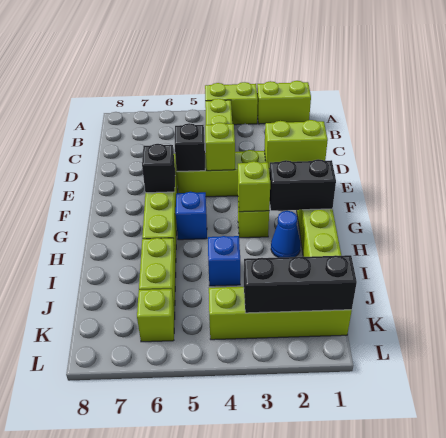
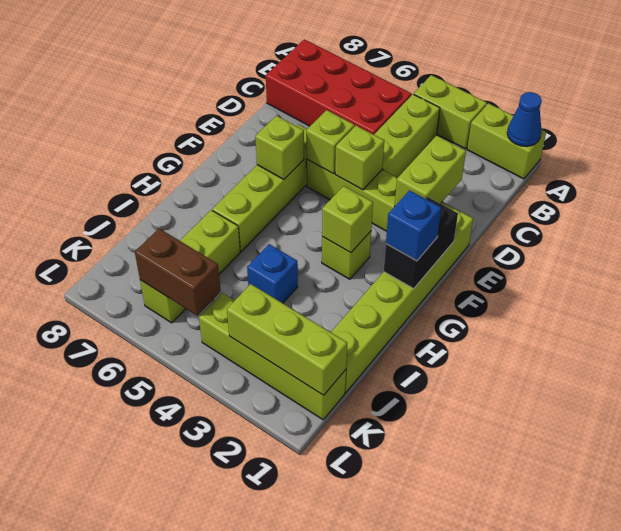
none -> red 2x4 brick [266,39,411,135]
lime 1x2 brick [264,120,328,168] -> lime 1x2 brick turned to [395,135,466,206]
black 1x1 brick [175,123,205,172] -> lime 1x1 brick [306,110,354,174]
black 1x1 brick [142,144,175,193] -> lime 1x1 brick [255,116,304,179]
black 1x2 brick [269,159,336,211] -> black 1x2 brick turned to [384,197,458,289]
blue 1x1 brick [176,192,207,240] -> blue 1x1 brick moved to [386,190,441,261]
blue 1x1 cone [271,211,301,258] -> blue 1x1 cone moved to [507,92,542,146]
black 1x3 brick [244,255,357,313] -> lime 1x3 brick [227,284,347,395]
none -> brown 1x2 brick [135,229,221,315]

